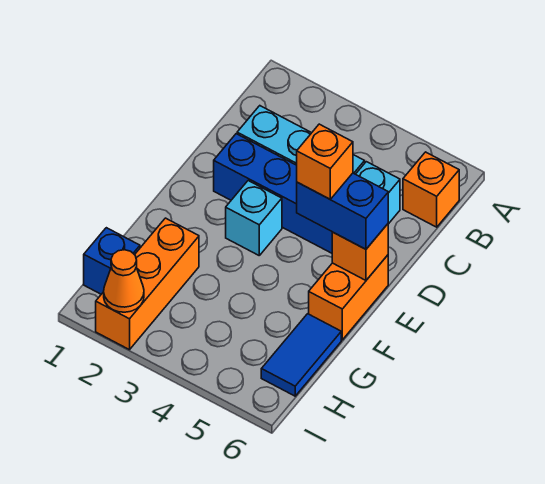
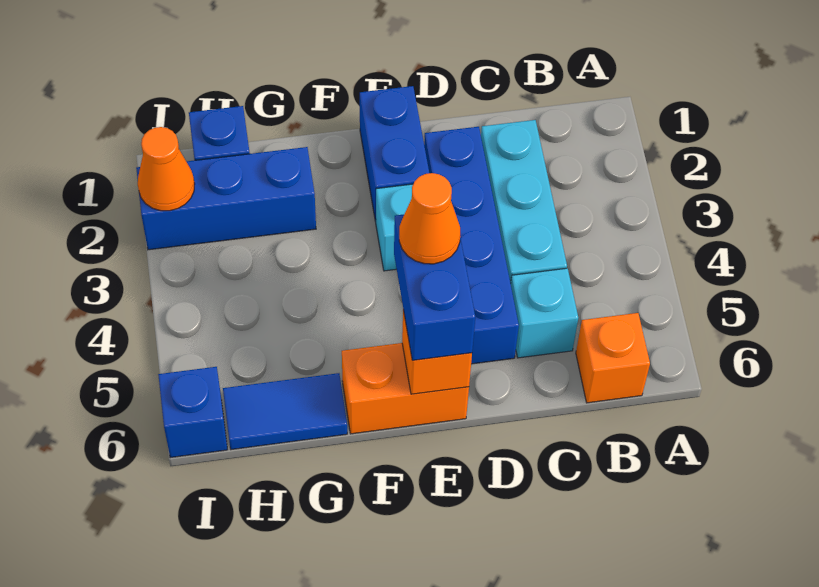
none -> blue 1x2 brick [360,86,429,222]
orange 1x1 brick [297,124,353,199] -> orange 1x1 cone [399,173,460,264]
orange 1x3 brick [96,218,199,350] -> blue 1x3 brick [136,147,316,250]
none -> blue 1x1 brick [158,367,228,458]

